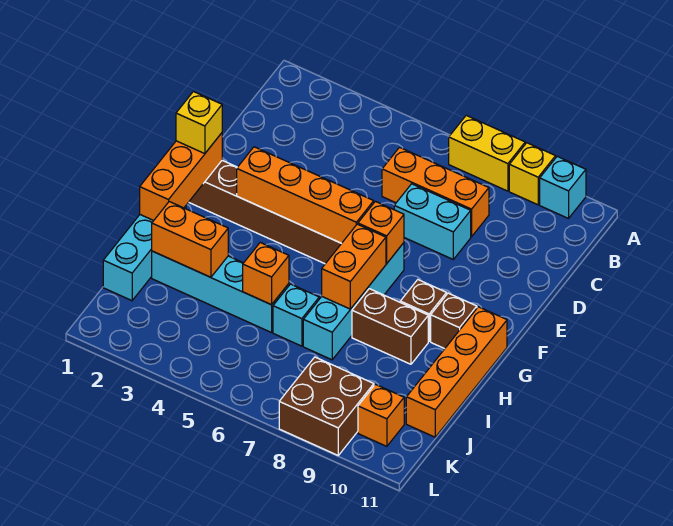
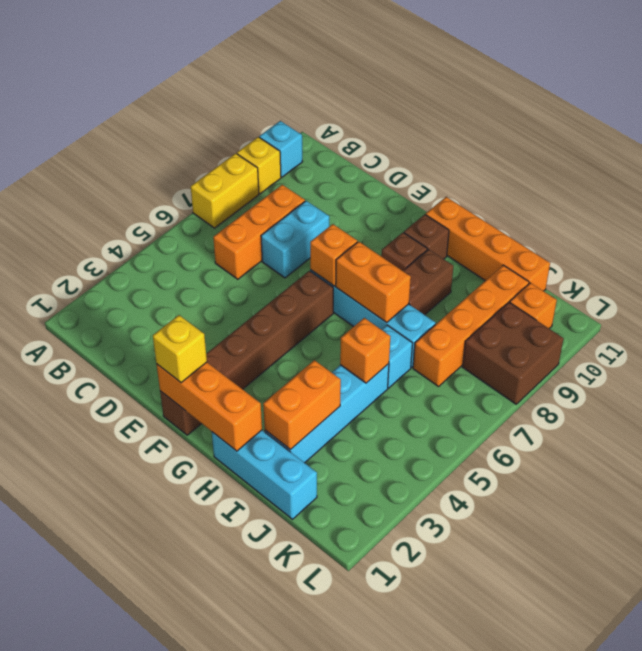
orange 1x4 brick [237,147,374,243] -> orange 1x4 brick moved to [413,265,529,387]

